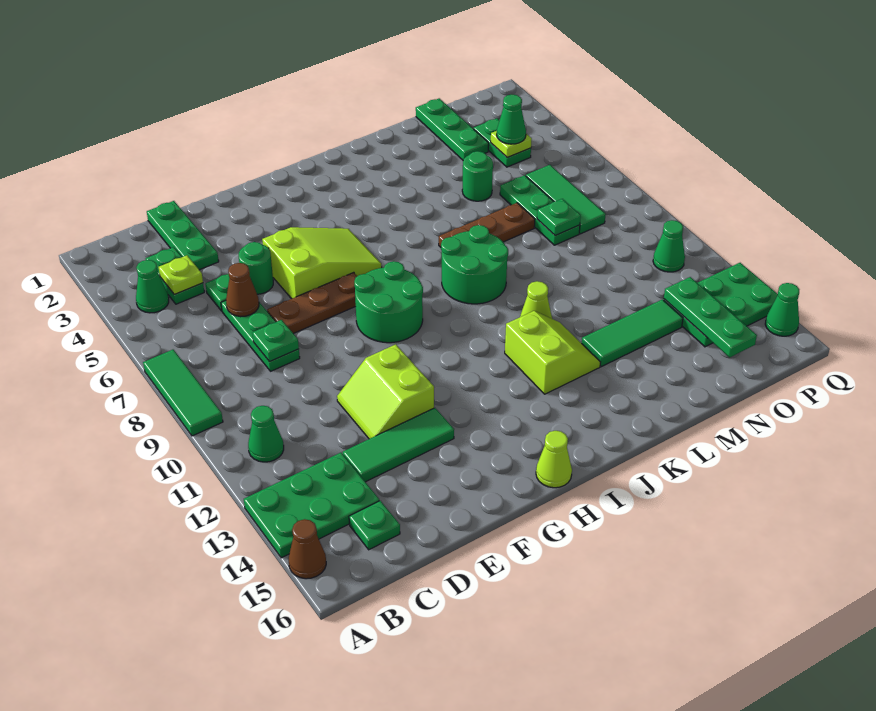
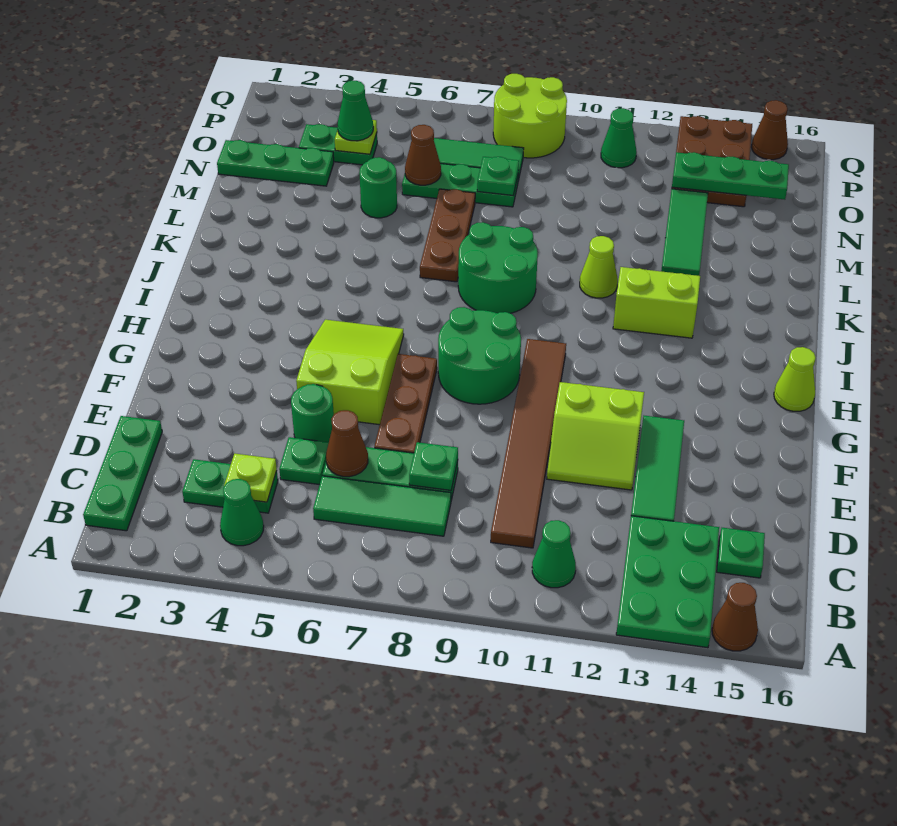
green 1x3 tile [143,350,223,436] -> green 1x3 tile moved to [313,476,451,536]
none -> brown 1x6 tile [491,339,566,548]
green 1x3 plate [147,201,219,270] -> green 1x3 plate turned to [83,416,162,531]
none -> brown 1x1 cone [405,125,441,185]
green 2x3 plate [664,263,778,347] -> brown 2x3 plate [672,116,752,207]
none -> lime 2x2 round brick [493,74,567,158]
green 1x1 cone [765,283,799,336] -> brown 1x1 cone [752,100,788,160]

